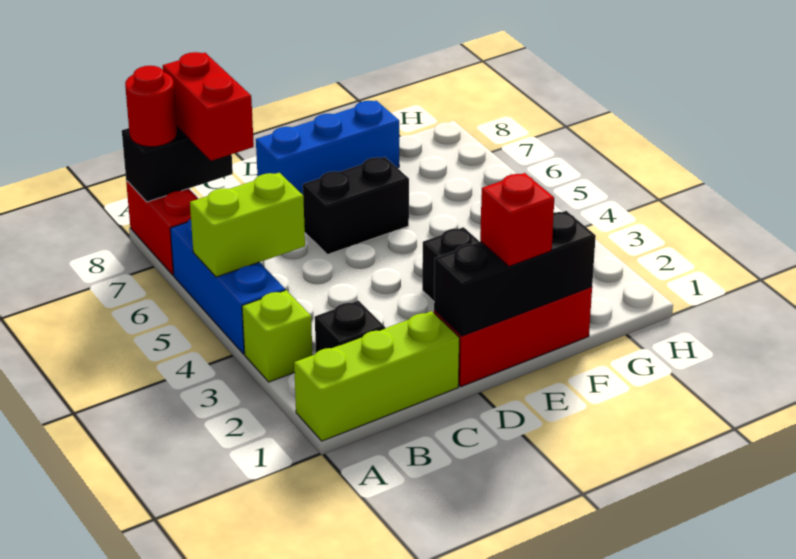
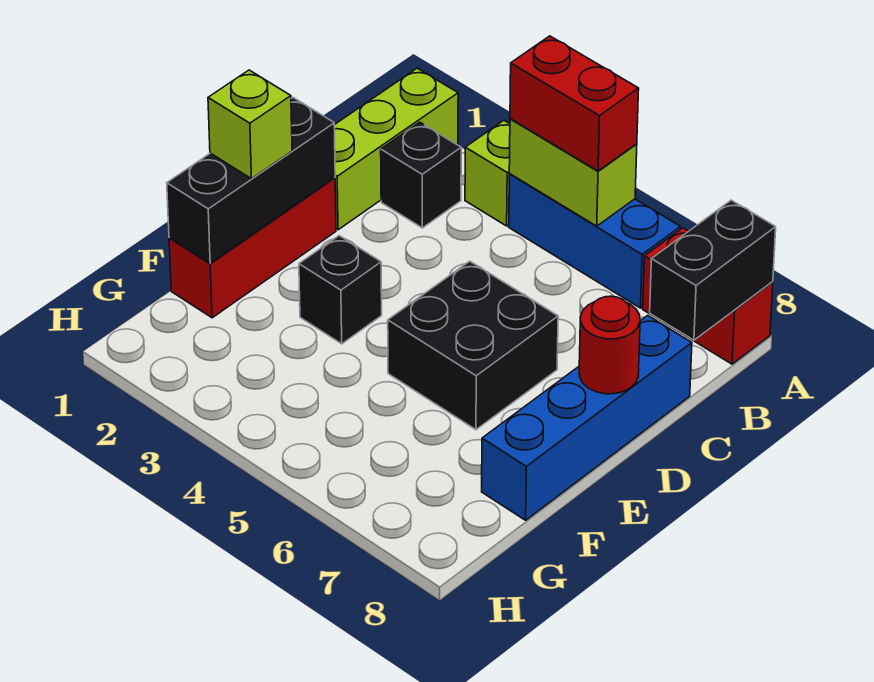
lime 1x2 brick [190,173,305,277] -> lime 1x2 brick turned to [509,119,637,226]
red 1x1 round brick [125,66,177,147] -> red 1x1 round brick moved to [579,296,640,394]
red 1x2 brick [163,52,254,161] -> red 1x2 brick moved to [510,36,639,171]
black 1x2 brick [303,157,409,255] -> black 2x2 brick [388,261,558,430]
blue 1x3 brick [256,101,399,195] -> blue 1x4 brick [482,316,692,520]
red 1x1 brick [480,173,554,266] -> lime 1x1 brick [208,70,292,179]

